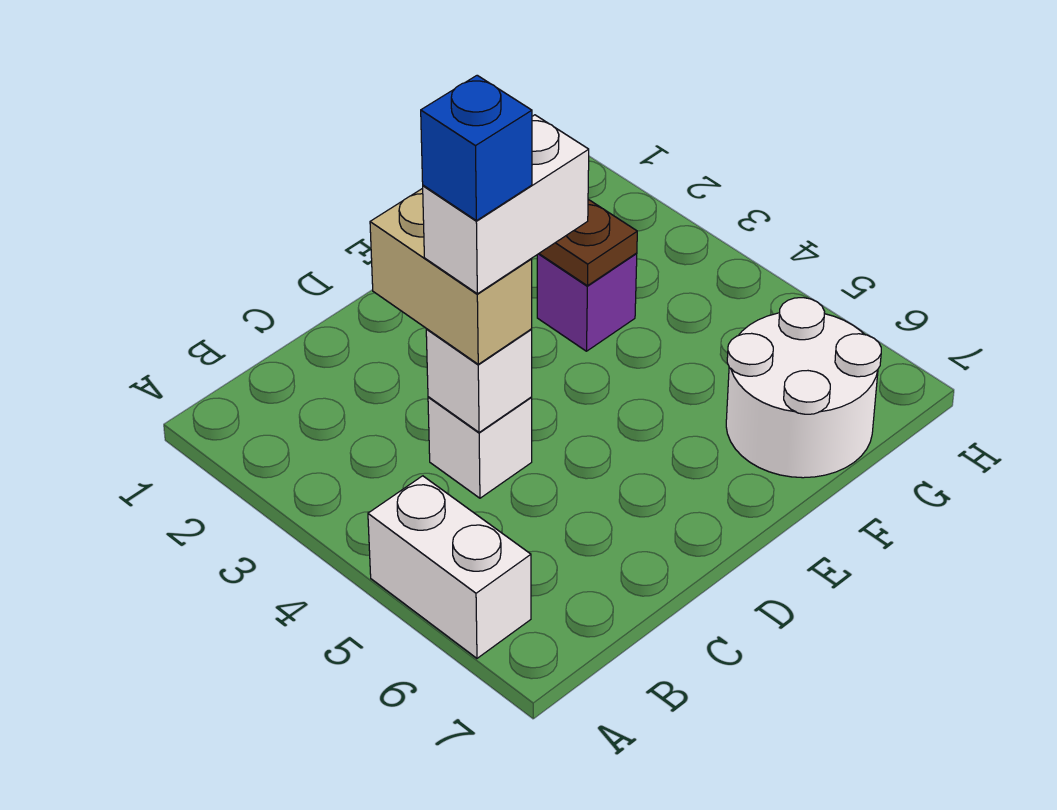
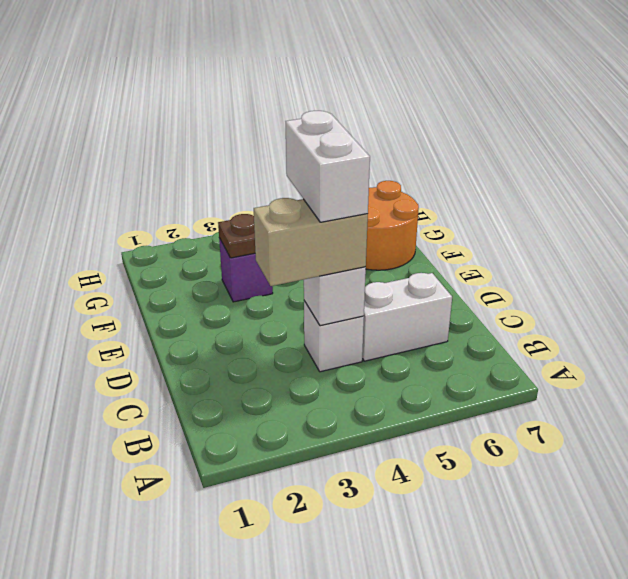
white 1x2 brick [368,476,531,658] -> white 1x2 brick moved to [362,273,452,361]
blue 1x1 brick [421,75,532,221] -> none
white 2x2 round brick [726,298,881,478] -> orange 2x2 round brick [366,181,419,270]

